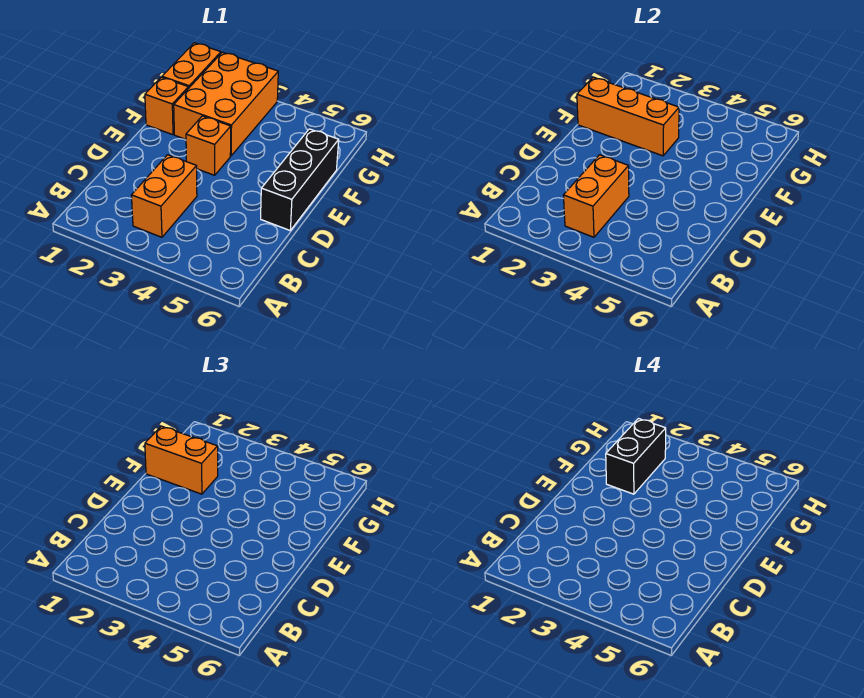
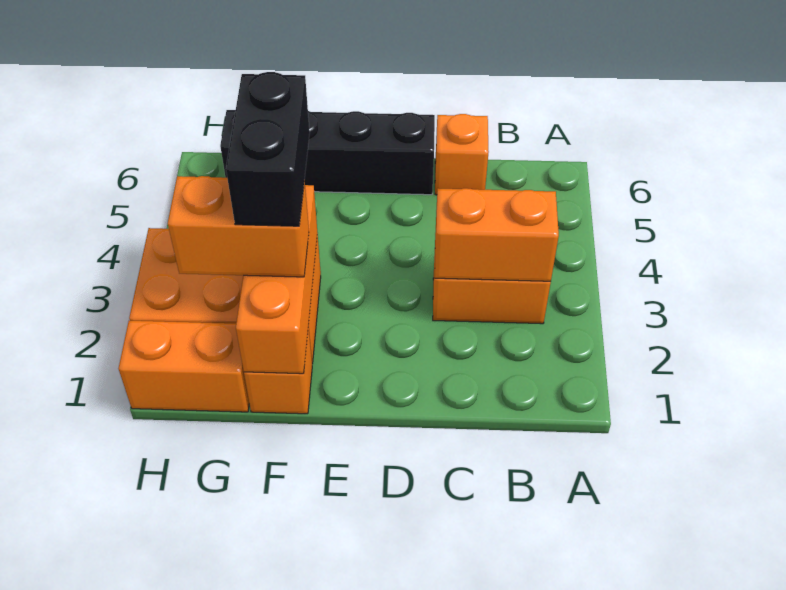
black 1x3 brick [261,129,339,230] -> black 1x4 brick [220,110,435,195]
orange 1x1 brick [186,116,231,175] -> orange 1x1 brick moved to [435,114,489,195]
orange 1x2 brick [145,426,218,494] -> orange 1x2 brick turned to [168,176,309,277]
black 1x2 brick [606,419,666,494] -> black 1x2 brick turned to [226,72,310,226]

